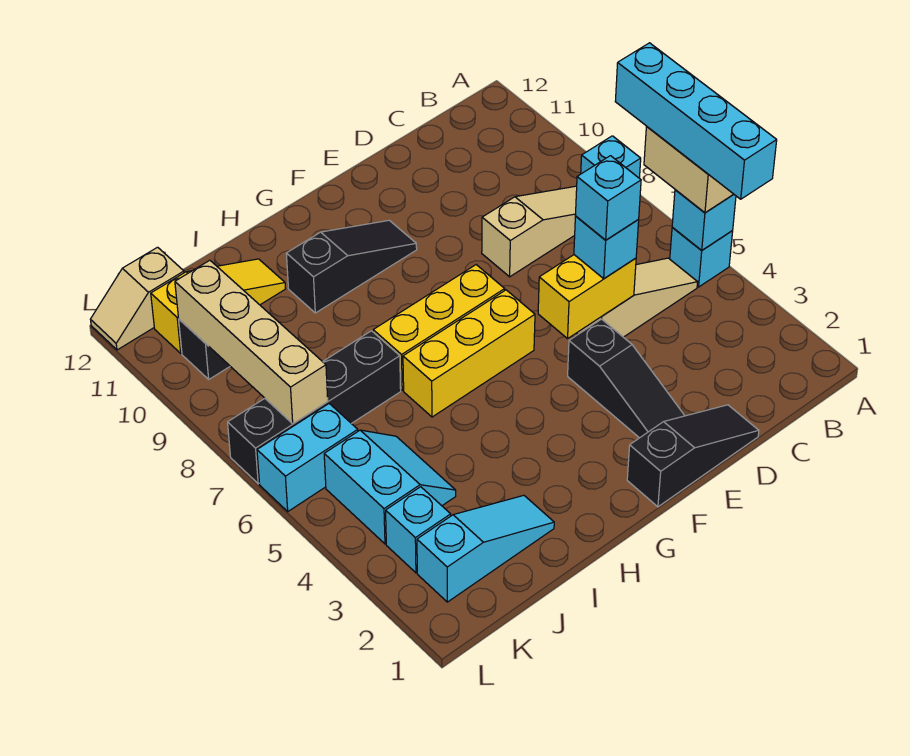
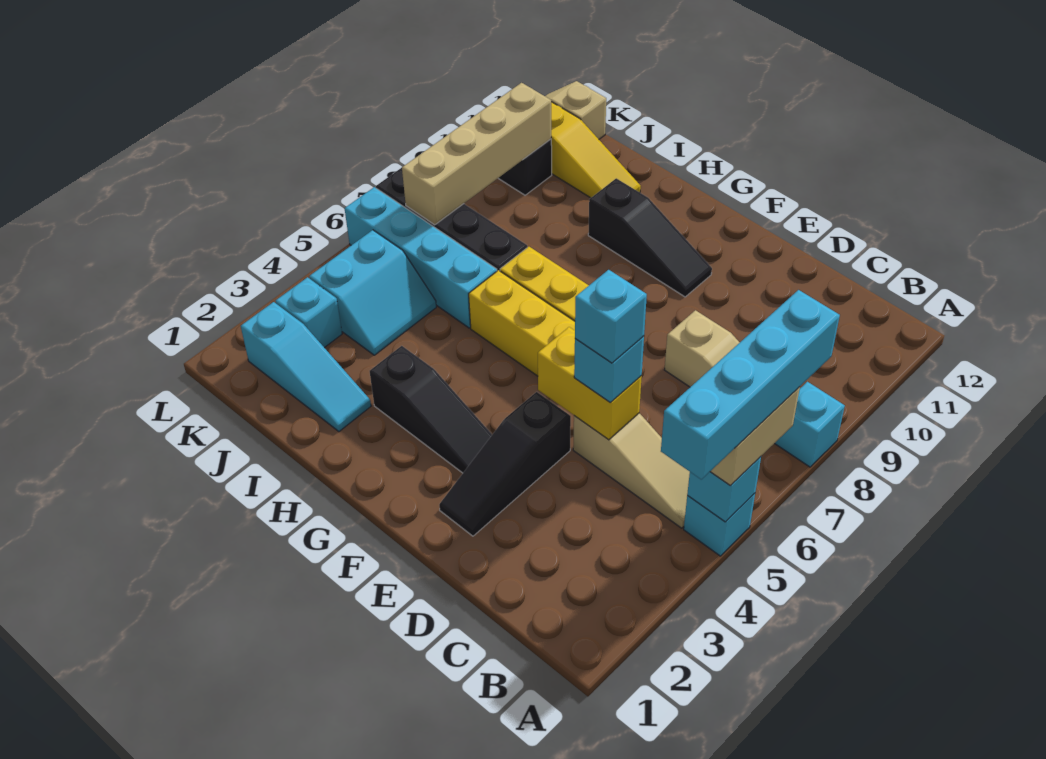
black 1x3 slope [627,405,759,507] -> black 1x3 slope moved to [370,346,492,473]
cyan 1x2 brick [257,404,358,511] -> cyan 1x4 brick [345,187,497,328]

